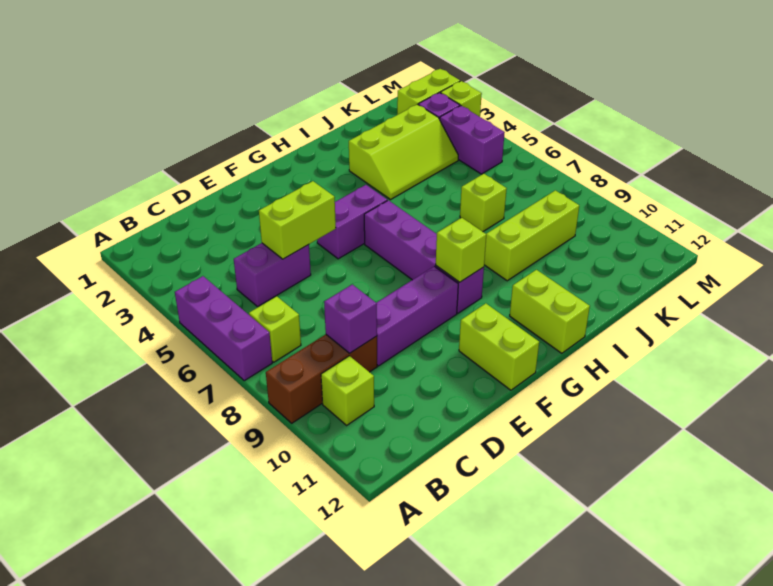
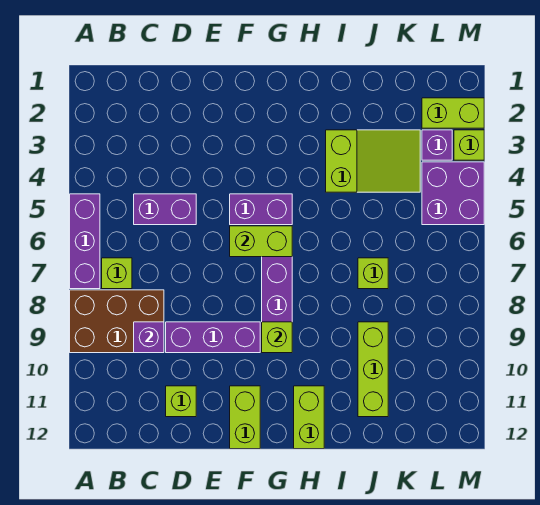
brown 1x3 brick [266,334,377,423] -> brown 2x3 brick [70,290,164,353]
lime 1x1 brick [321,356,374,425] -> lime 1x1 brick moved to [166,386,196,417]
lime 1x2 brick [259,181,336,259] -> lime 1x2 brick moved to [230,226,292,257]
lime 2x3 slope [349,104,458,199] -> lime 2x3 slope turned to [326,130,420,192]
lime 1x3 brick [484,190,579,281] -> lime 1x3 brick turned to [358,322,388,417]
purple 1x2 brick [440,106,505,174] -> purple 2x2 brick [422,162,484,225]

